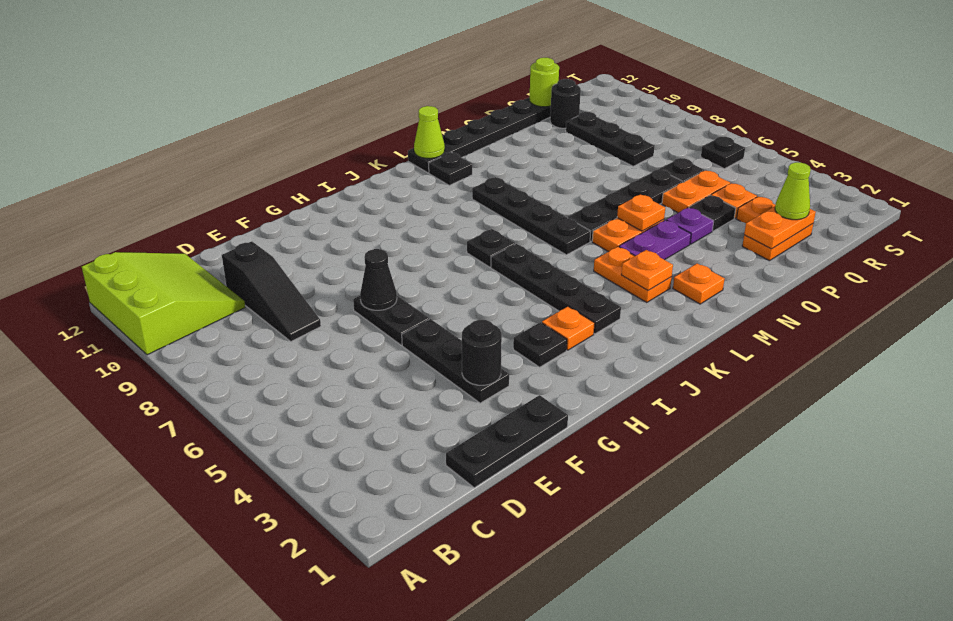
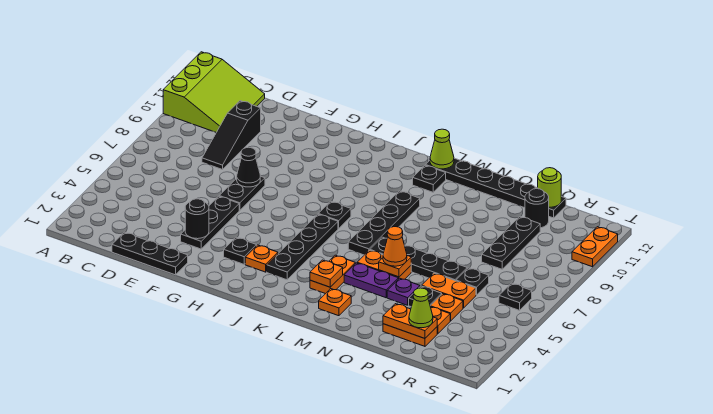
none -> orange 1x1 cone [383,227,407,266]
none -> orange 1x2 plate [572,227,618,267]

